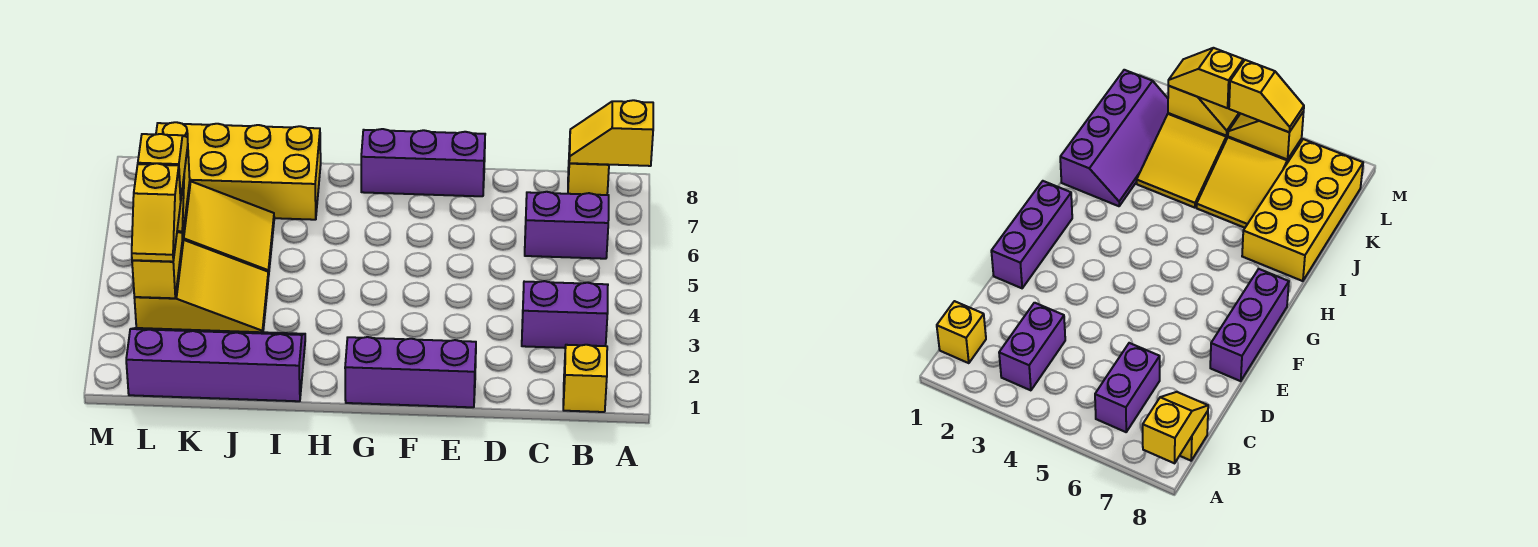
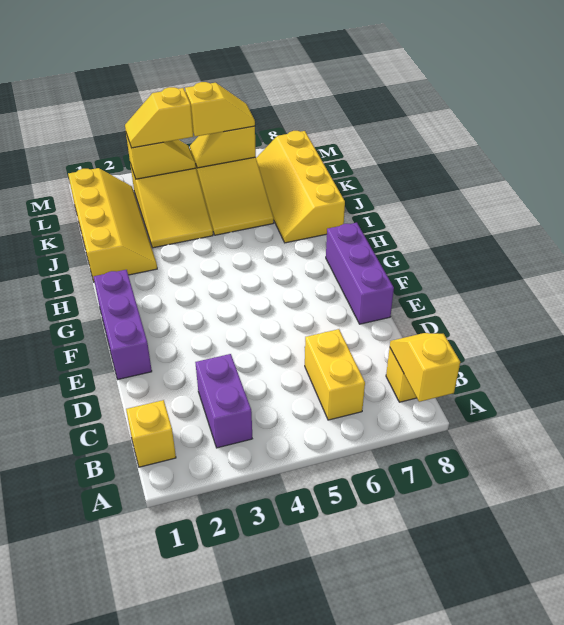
purple 1x2 brick [525,192,609,259] -> yellow 1x2 brick [305,329,365,420]
purple 2x4 slope [126,328,305,401] -> yellow 2x4 slope [68,168,157,282]
yellow 2x4 brick [156,122,321,220] -> yellow 2x4 slope [256,131,345,243]

